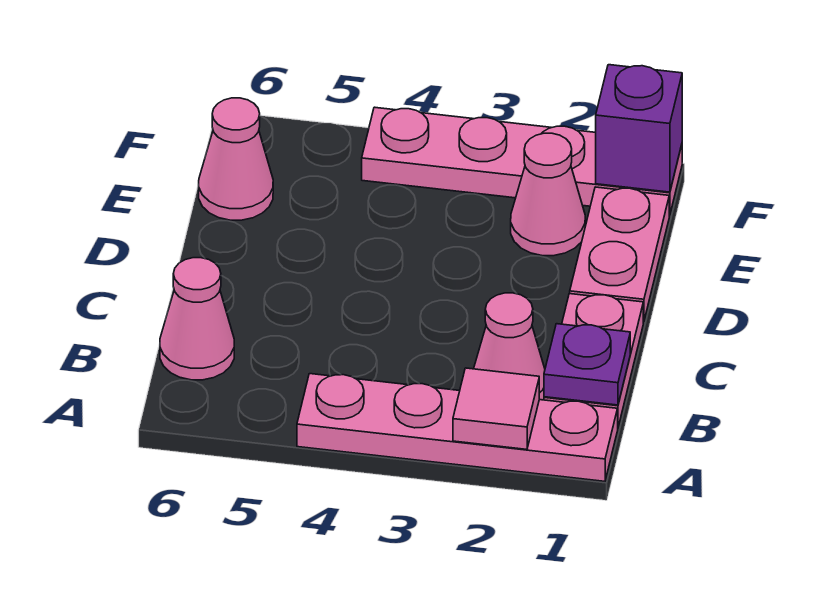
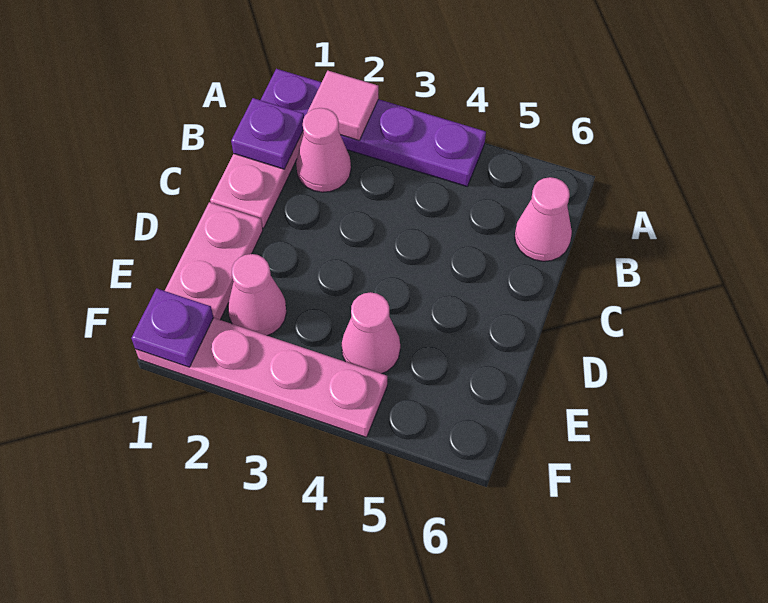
pink 1x4 plate [297,374,618,481] -> purple 1x4 plate [261,69,486,186]
pink 1x1 cone [199,98,273,220] -> pink 1x1 cone moved to [342,292,400,374]
purple 1x1 brick [596,65,682,192] -> purple 1x1 plate [131,288,214,367]

